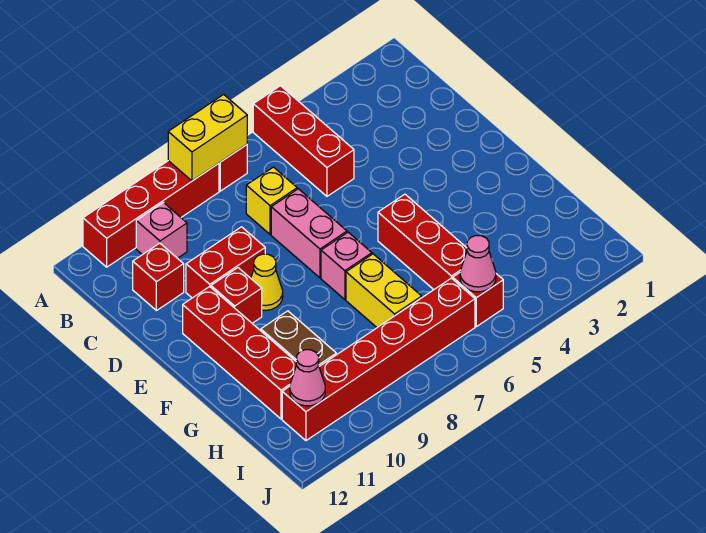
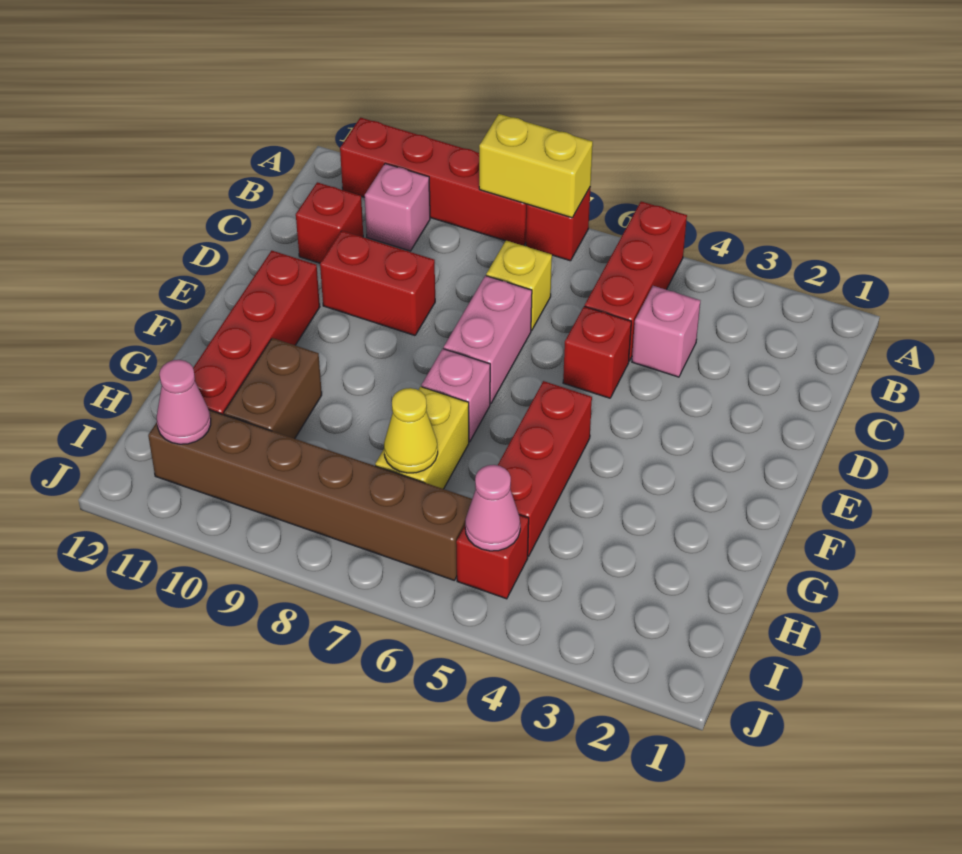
none -> pink 1x1 brick [632,286,700,377]
yellow 1x1 cone [251,254,283,310] -> yellow 1x1 cone moved to [384,388,438,473]
red 1x1 brick [211,268,262,323] -> red 1x1 brick moved to [563,306,631,398]
red 1x6 brick [282,278,475,441] -> brown 1x6 brick [148,410,472,580]

